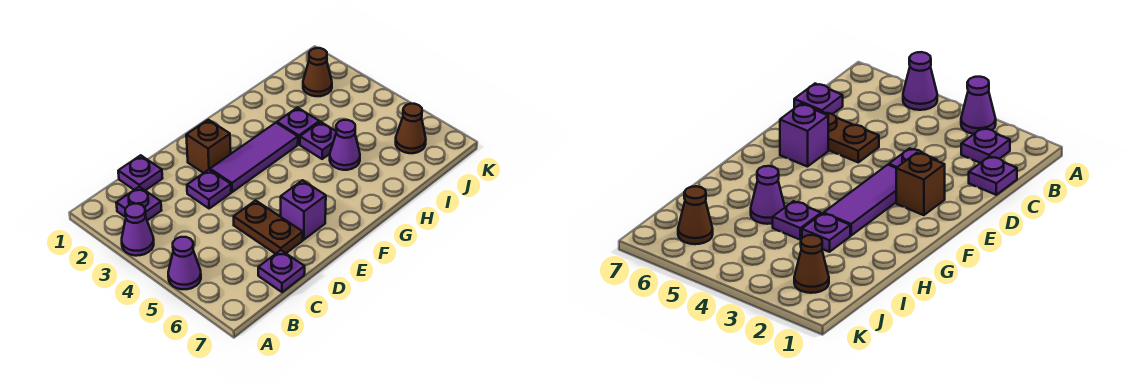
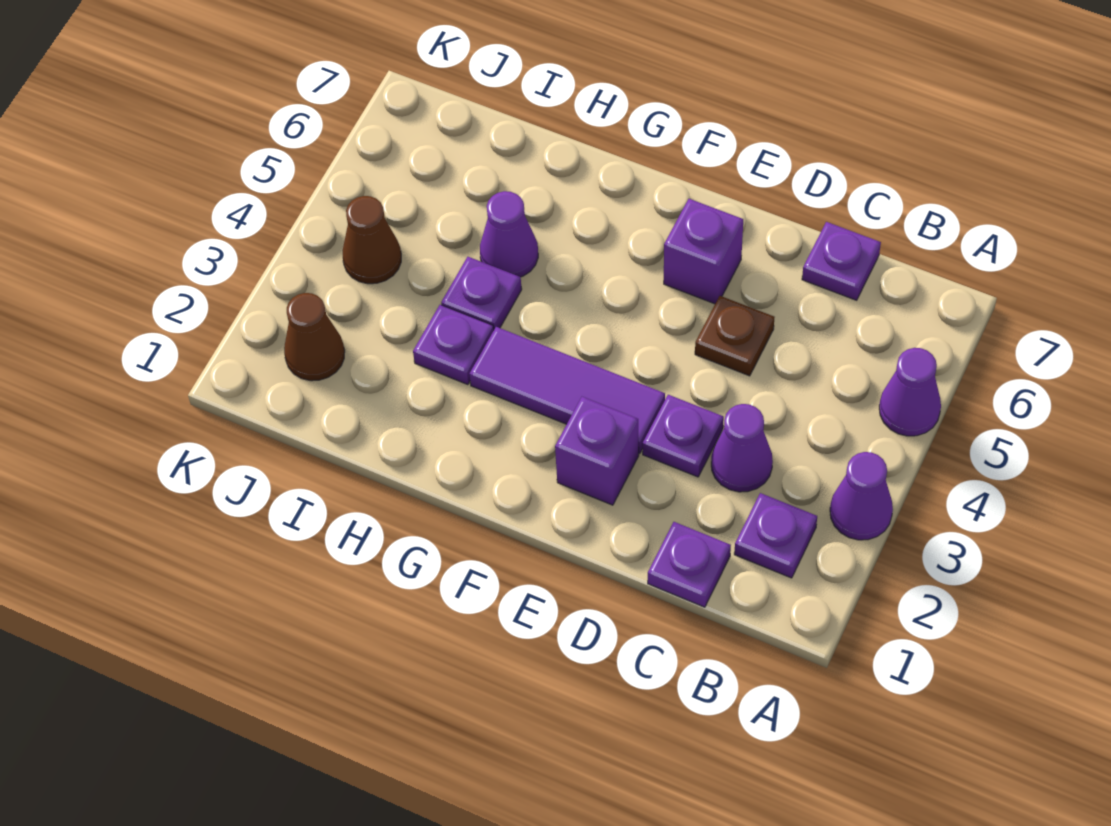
none -> purple 1x1 cone [711,404,773,492]
brown 1x2 plate [234,200,303,254] -> brown 1x1 plate [695,296,775,376]
brown 1x1 brick [186,120,231,173] -> purple 1x1 brick [555,397,639,505]
brown 1x1 cone [396,104,426,153] -> brown 1x1 cone moved to [343,196,401,284]

